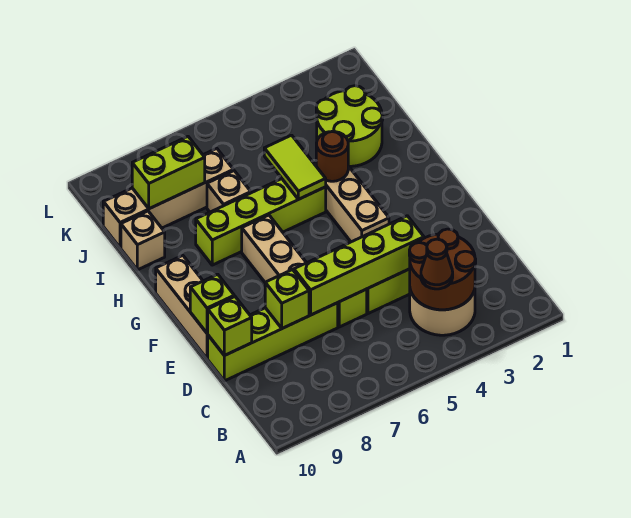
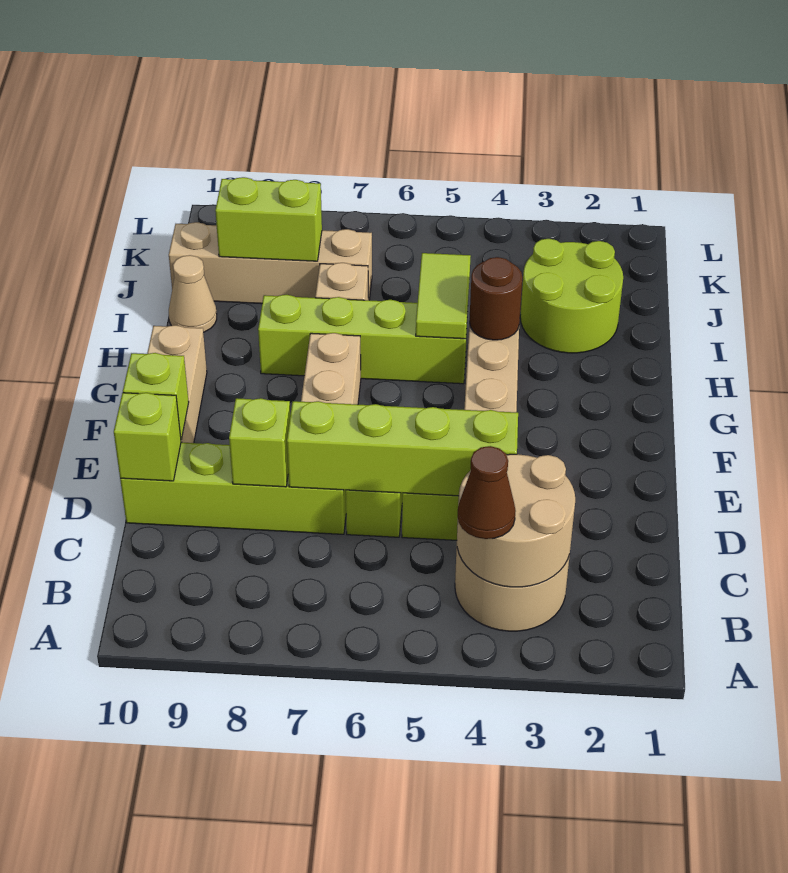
brown 2x2 round brick [409,229,476,310] -> tan 2x2 round brick [457,454,575,587]
tan 1x1 brick [121,211,165,270] -> tan 1x1 cone [169,255,217,332]

